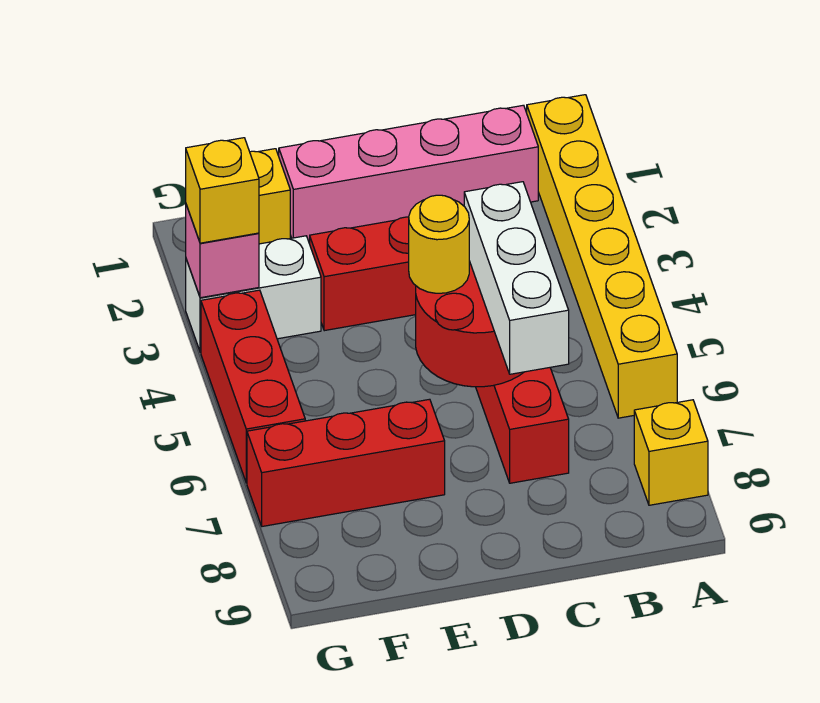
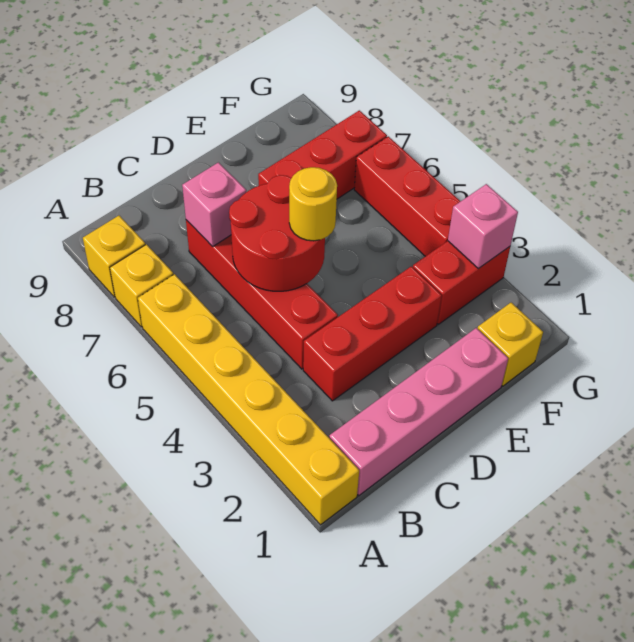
white 1x3 brick [464,182,569,374] -> none
none -> pink 1x1 brick [182,162,246,247]
white 1x2 brick [186,236,321,352] -> red 1x2 brick [413,241,510,324]
yellow 1x1 brick [186,138,259,243] -> yellow 1x1 brick moved to [110,244,173,327]

